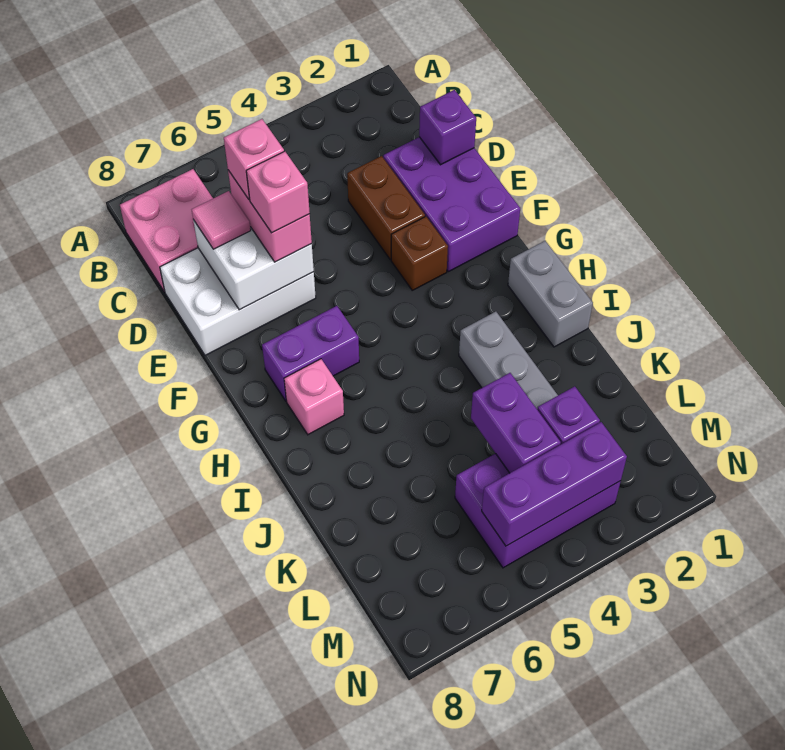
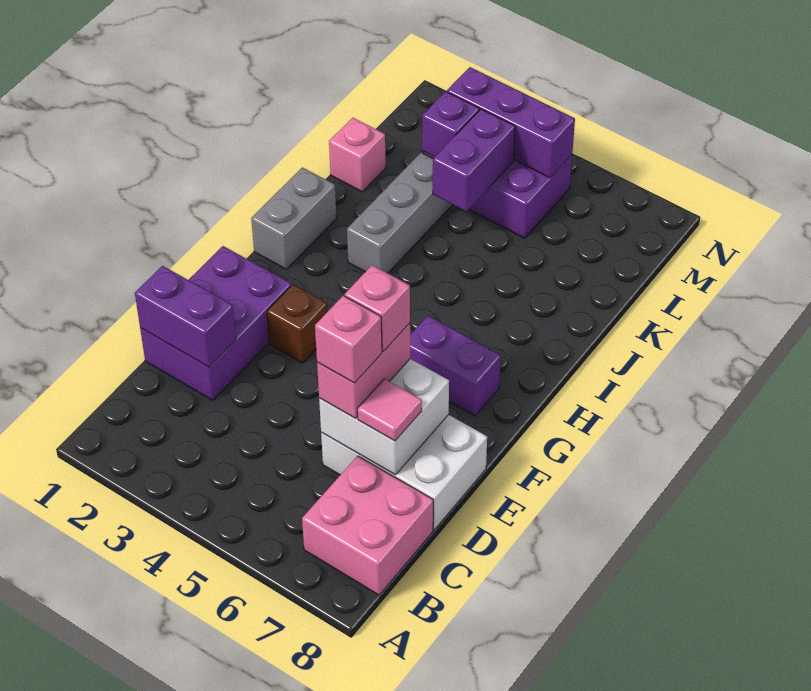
purple 1x1 brick [419,90,476,165] -> purple 1x2 brick [135,266,236,367]
brown 1x2 brick [347,156,425,260] -> none
pink 1x1 brick [284,359,344,435] -> pink 1x1 brick moved to [329,118,386,192]

